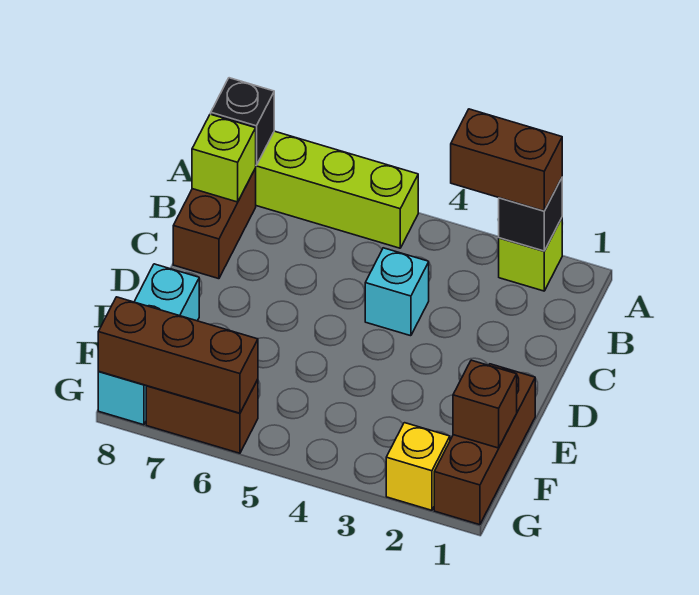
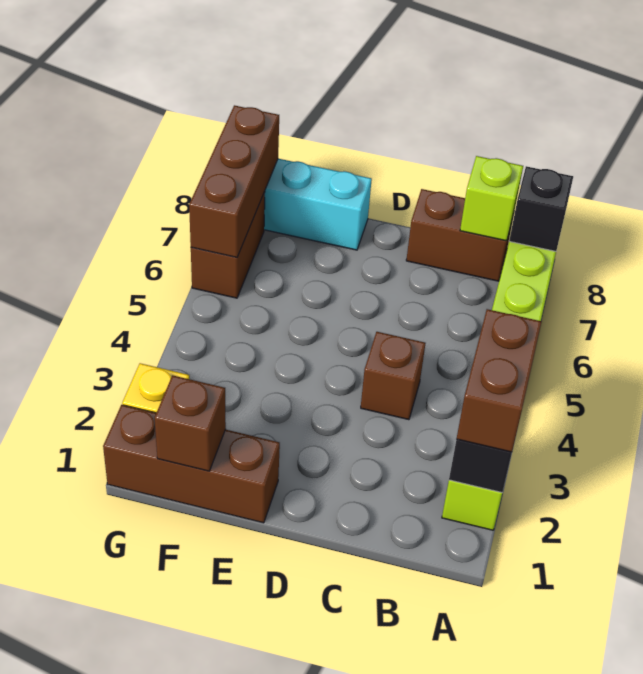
cyan 1x1 brick [365,248,429,336] -> brown 1x1 brick [361,332,425,420]

